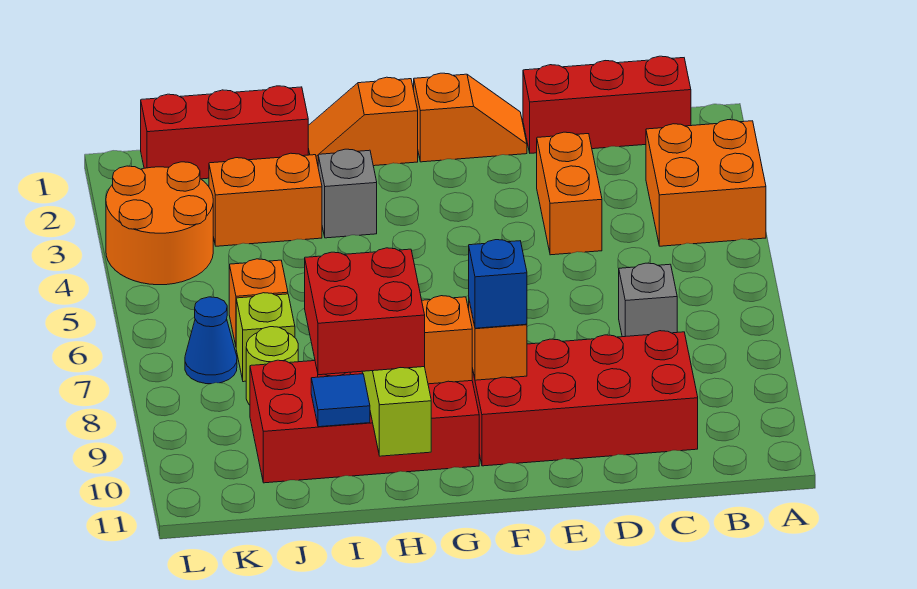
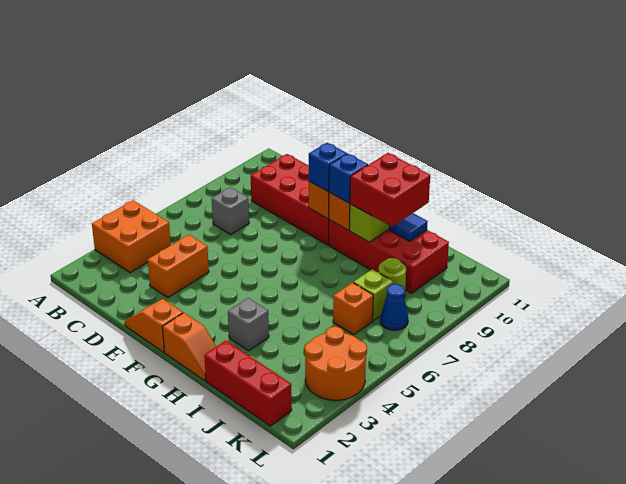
red 1x3 brick [523,56,691,153] -> none
none -> blue 1x1 brick [329,154,368,203]
orange 1x2 brick [209,153,322,246] -> none

